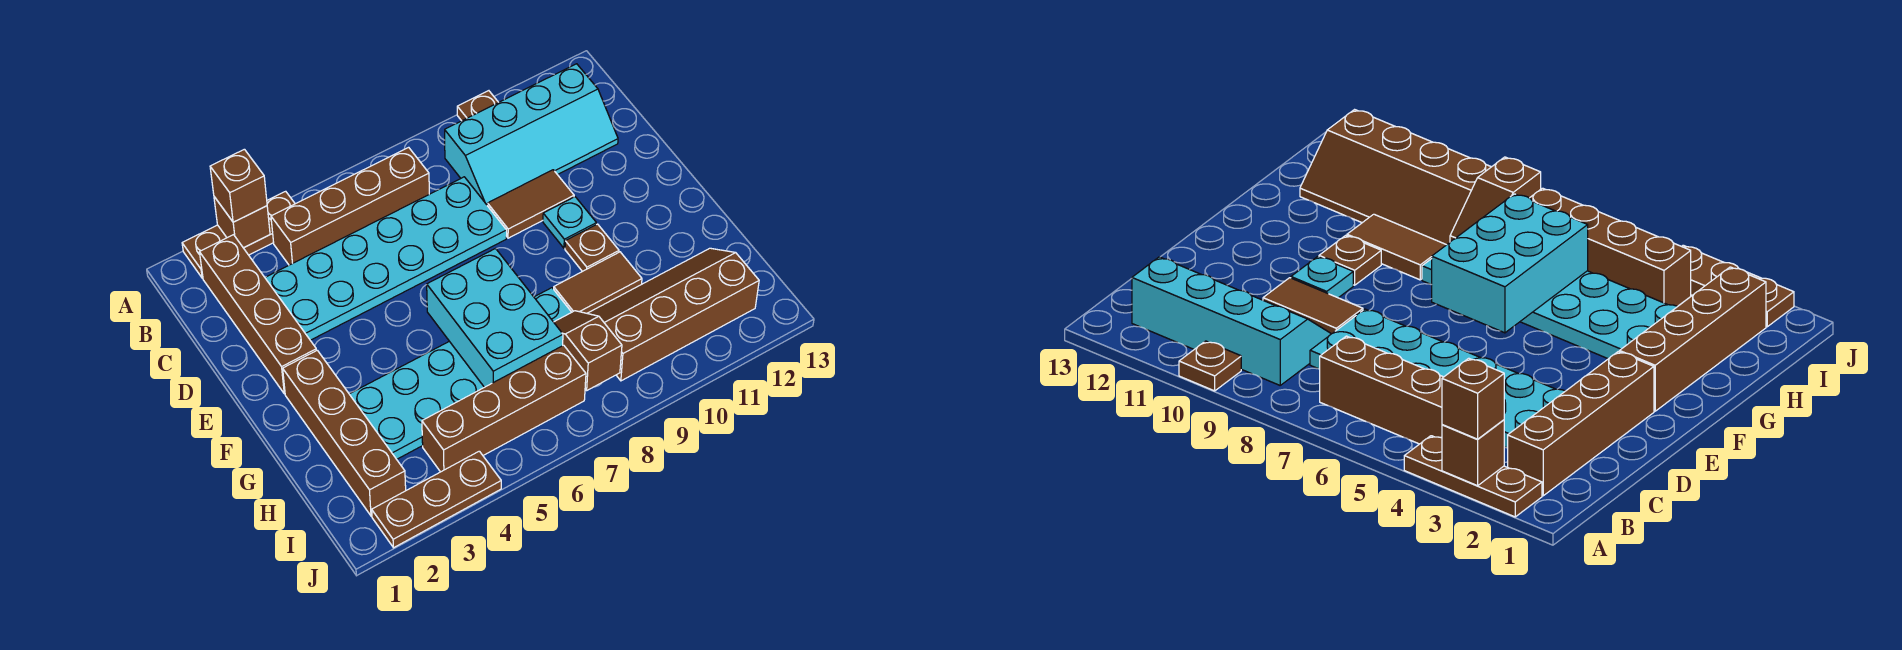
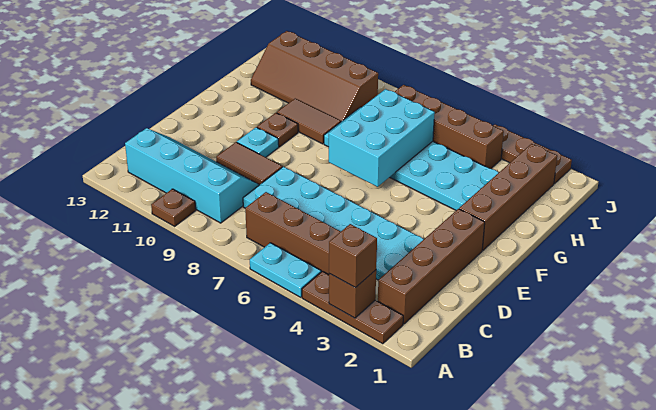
none -> cyan 1x2 plate [250,243,321,297]
brown 1x2 slope [554,311,622,390] -> none

